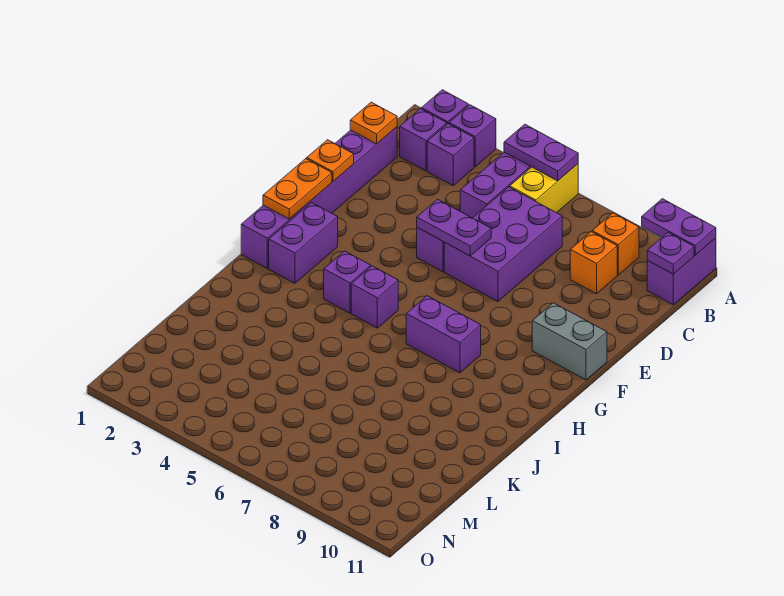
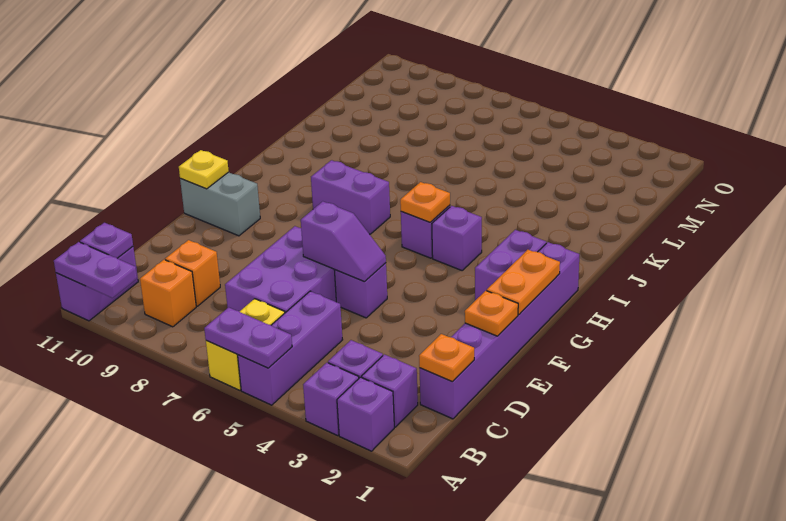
purple 1x2 plate [417,199,491,256] -> purple 1x2 slope [301,201,386,282]
none -> yellow 1x1 plate [179,150,229,189]
none -> orange 1x1 plate [400,182,450,222]

